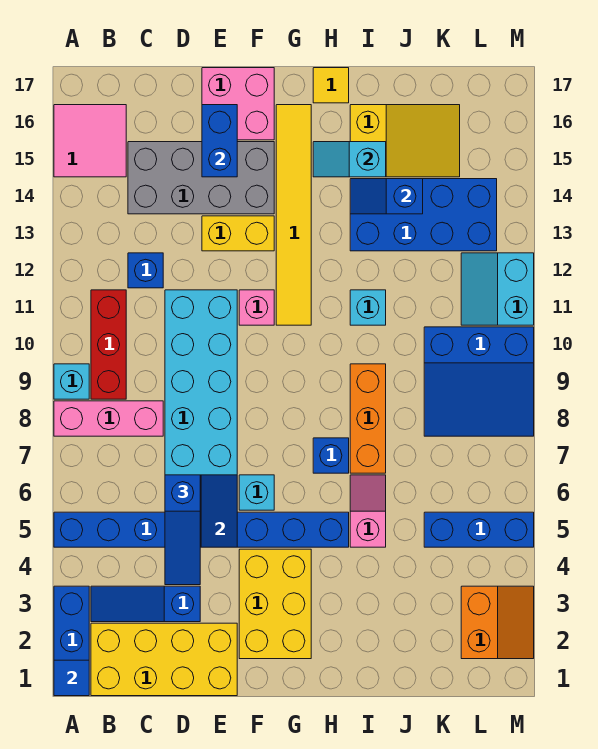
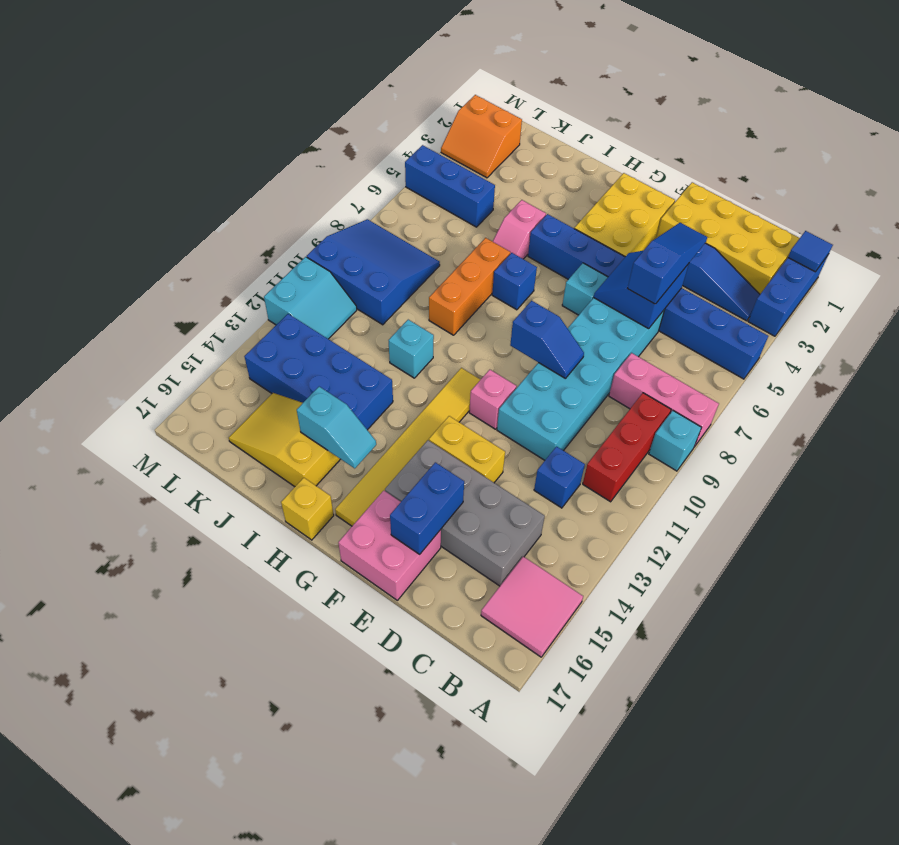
yellow 1x1 tile [313,68,349,103] -> yellow 1x1 brick [281,478,334,540]
blue 1x2 slope [350,179,423,214] -> blue 1x2 slope moved to [510,301,584,379]
orange 2x2 slope [461,586,534,659] -> orange 2x2 slope turned to [441,95,522,178]

